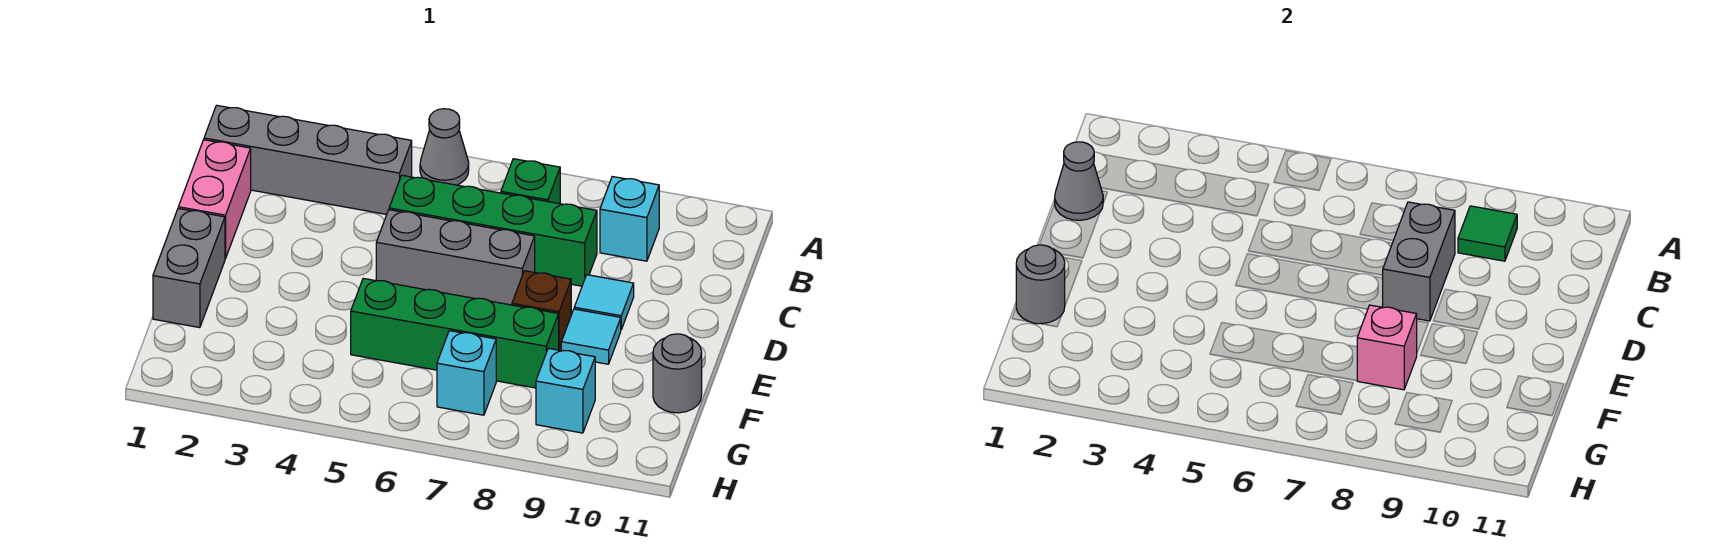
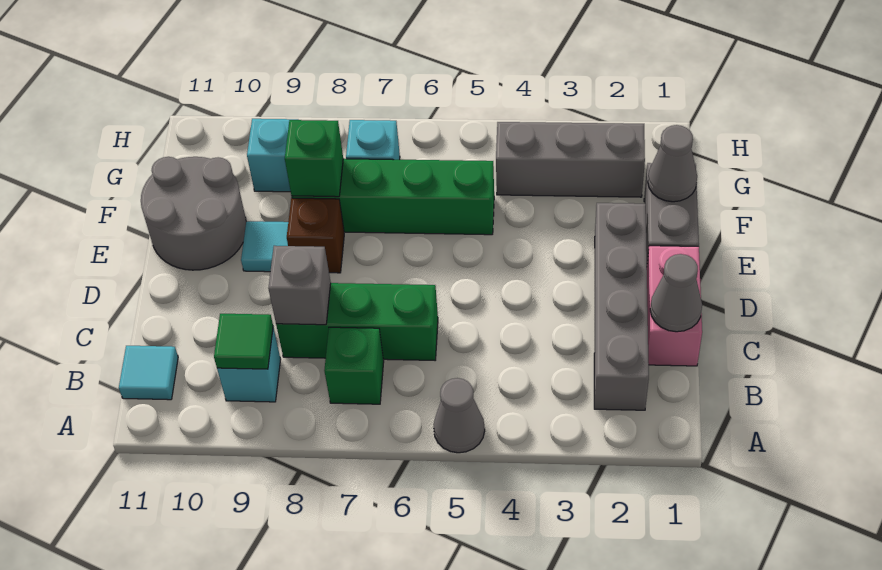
grey 1x4 brick [204,105,412,214] -> grey 1x4 brick turned to [594,203,649,410]
green 1x4 brick [389,175,597,286] -> green 1x3 brick [276,283,438,360]
grey 1x2 brick [1382,202,1455,321] -> grey 1x1 brick [268,246,331,325]
grey 1x3 brick [376,210,535,305] -> grey 1x3 brick moved to [496,122,645,197]
cyan 1x1 tile [574,275,634,329] -> cyan 1x1 tile moved to [119,346,178,400]
grey 1x1 round brick [1016,245,1065,324] -> grey 1x1 cone [648,125,697,202]
pink 1x1 brick [1357,305,1417,390] -> green 1x1 brick [285,120,343,197]
grey 1x1 round brick [653,334,702,413] -> grey 2x2 round brick [141,157,246,270]

